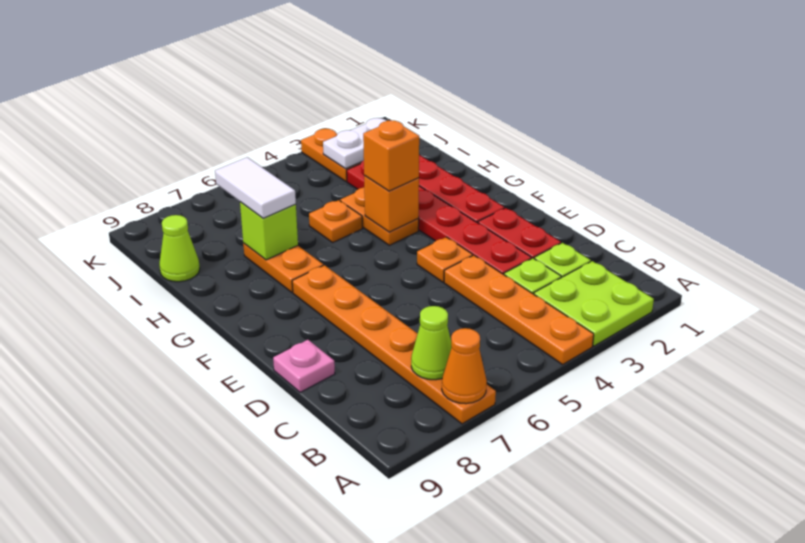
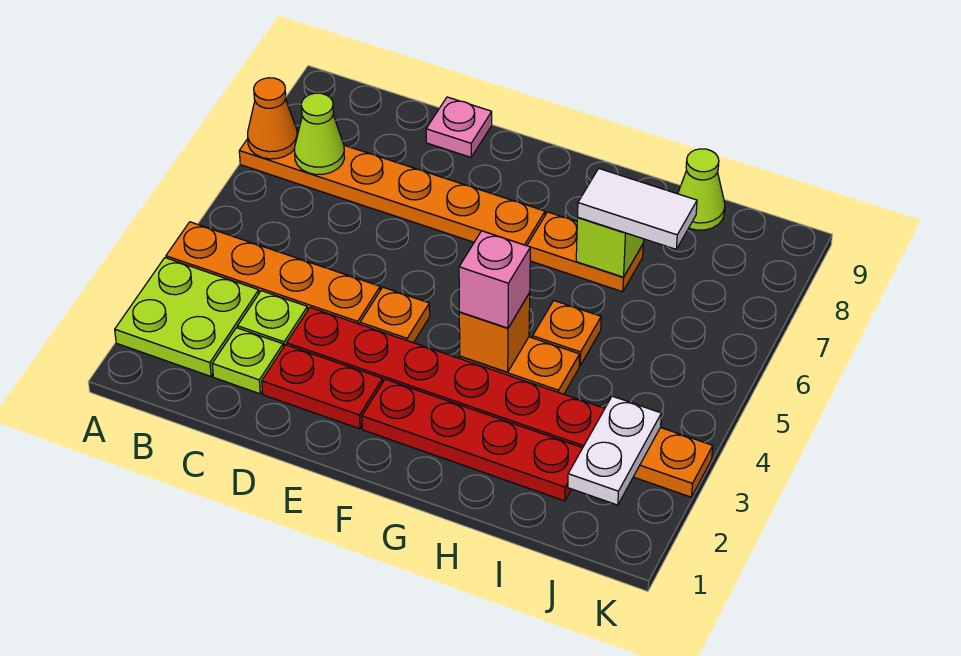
orange 1x1 brick [363,120,419,191] -> pink 1x1 brick [459,231,530,328]

